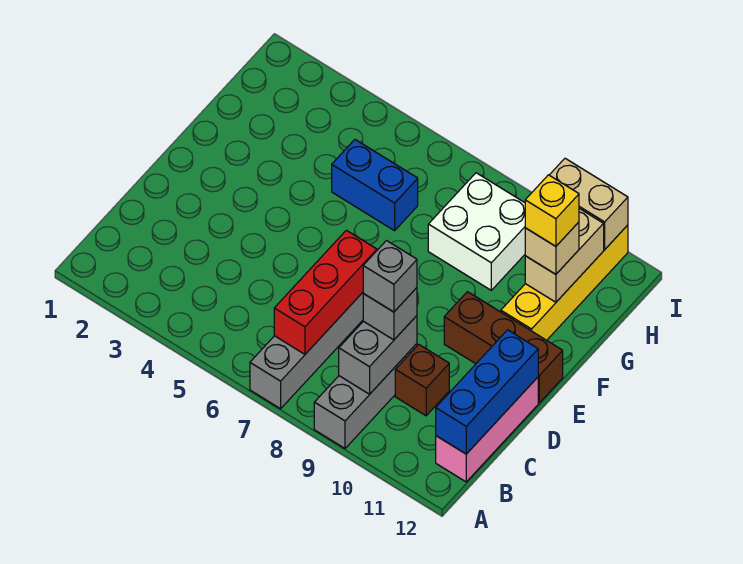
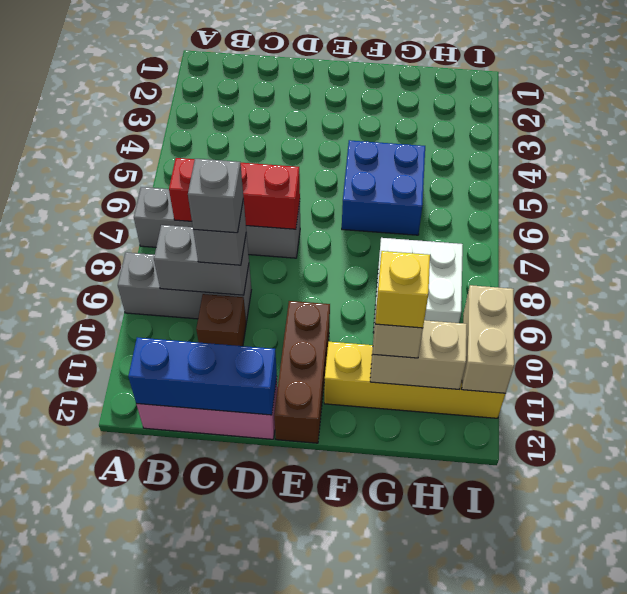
blue 1x2 brick [332,140,418,231] -> blue 2x2 brick [342,140,425,235]

